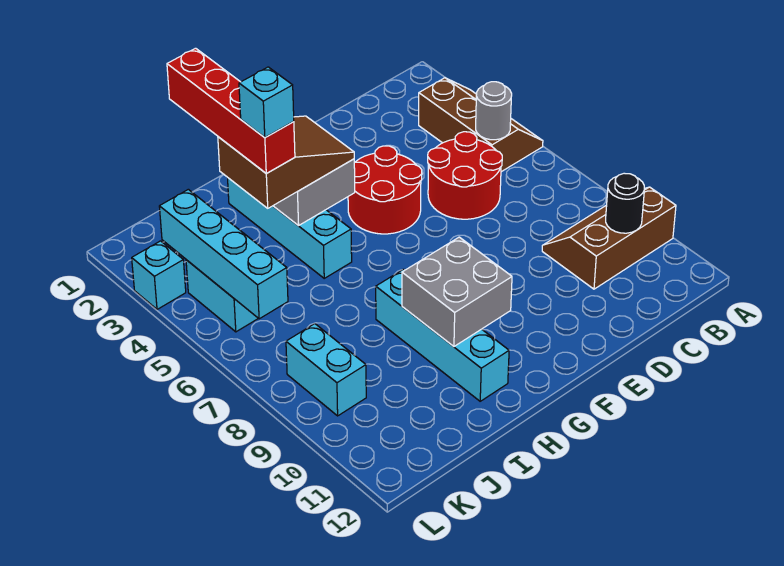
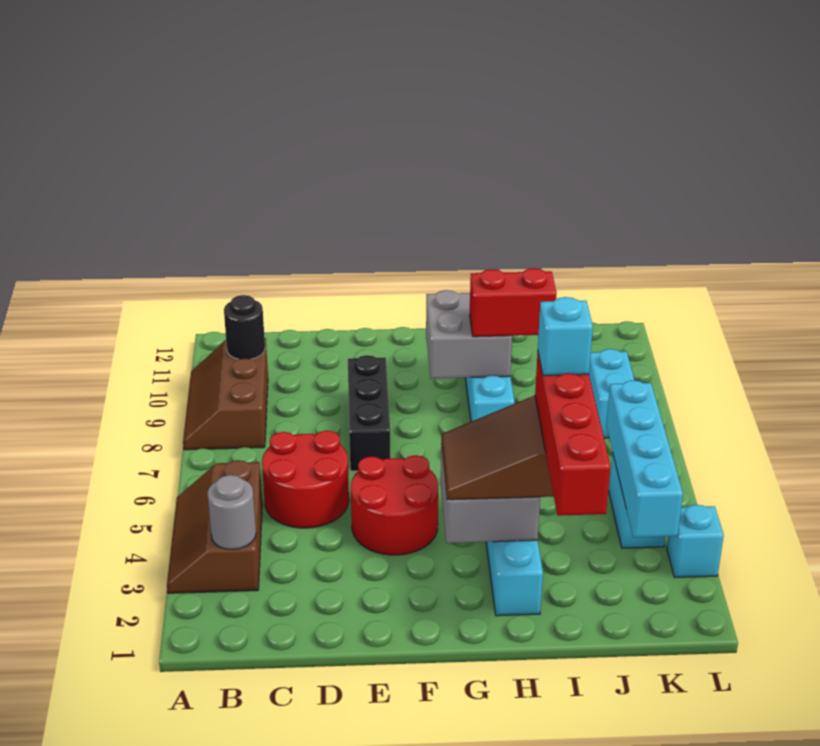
brown 2x3 slope [542,187,676,289] -> brown 2x3 slope turned to [183,338,268,450]
grey 1x1 round brick [476,82,512,140] -> grey 1x1 round brick moved to [207,475,256,550]
none -> black 1x3 brick [348,355,391,471]
none -> red 1x2 brick [470,268,557,337]

